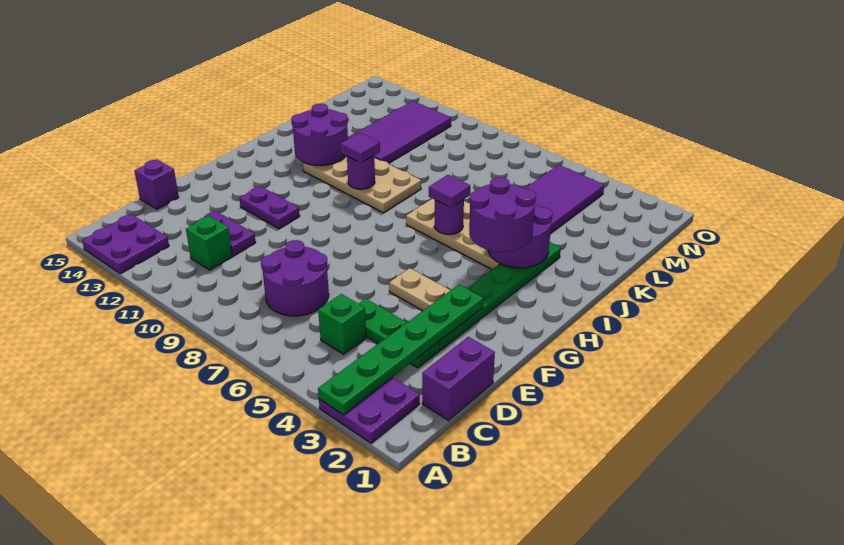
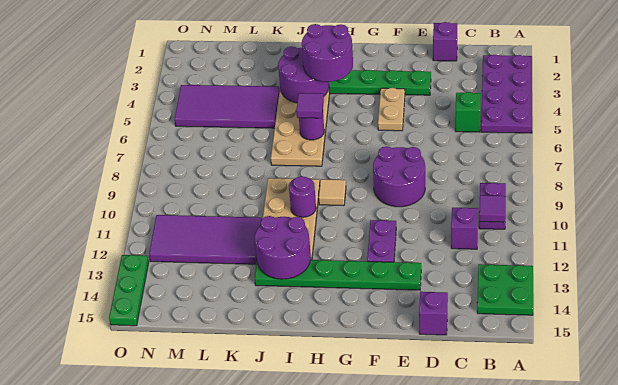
purple 2x2 plate [319,377,420,443] -> purple 2x4 plate [481,55,532,133]
green 1x6 plate [318,285,483,415] -> green 1x6 plate moved to [255,260,421,290]
purple 2x2 plate [82,214,169,274] -> green 2x2 plate [477,264,533,315]
purple 1x2 brick [422,337,495,420] -> purple 1x1 brick [433,22,457,61]
purple 2x2 round brick [261,240,329,316] -> purple 2x2 round brick moved to [373,146,425,207]
green 1x1 brick [186,216,232,270] -> purple 1x1 brick [451,208,478,249]
green 1x3 plate [358,299,440,368] -> green 1x3 plate moved to [109,255,149,326]
purple 1x2 plate [194,211,256,256] -> purple 1x2 plate moved to [479,183,506,229]
none -> tan 1x1 tile [319,179,346,206]
purple 1x1 tile [340,133,380,163] -> purple 1x1 tile moved to [479,195,506,222]

